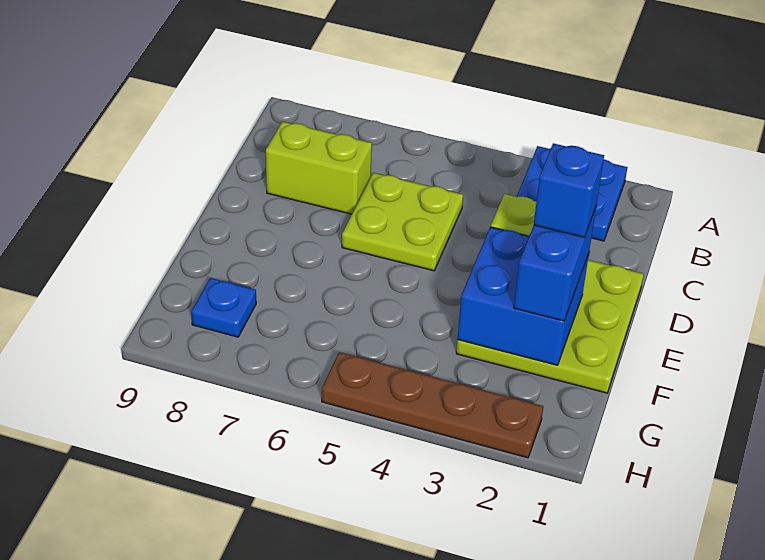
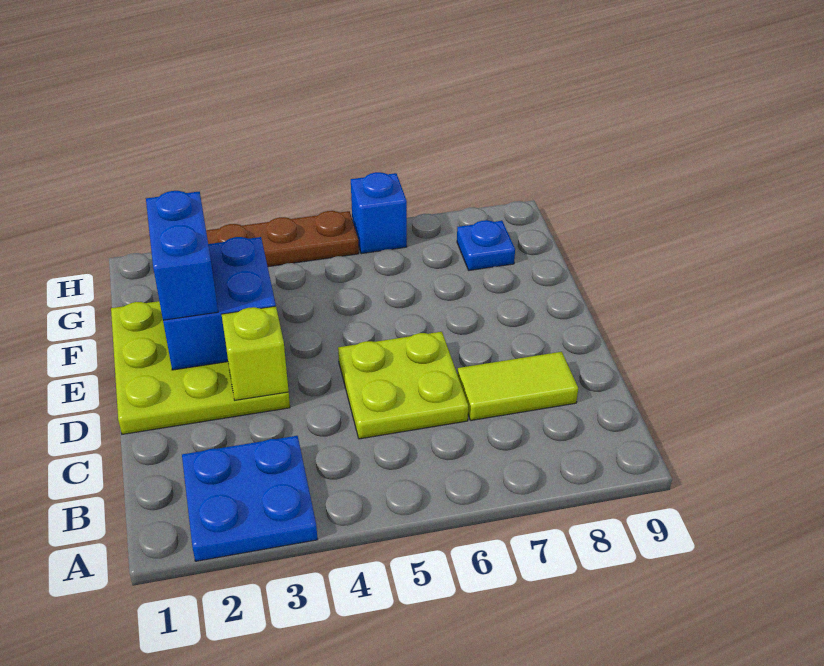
lime 1x2 brick [266,122,372,214] -> lime 1x2 tile [457,352,578,420]
blue 1x1 brick [534,143,604,238] -> blue 1x1 brick moved to [351,172,407,254]

